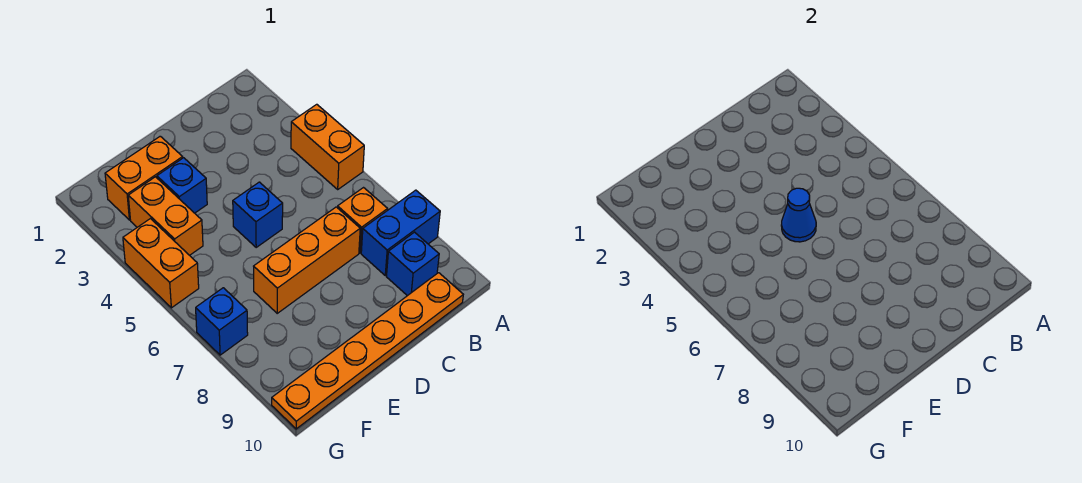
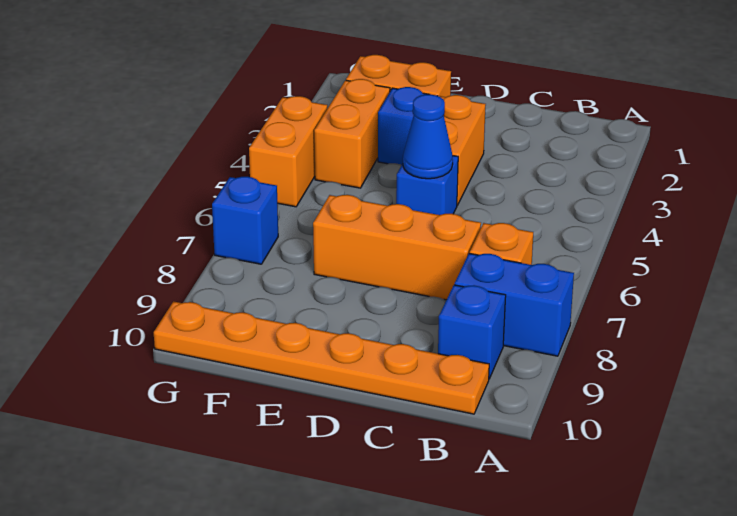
orange 1x2 brick [291,104,364,189] -> orange 1x2 brick moved to [440,95,486,205]

